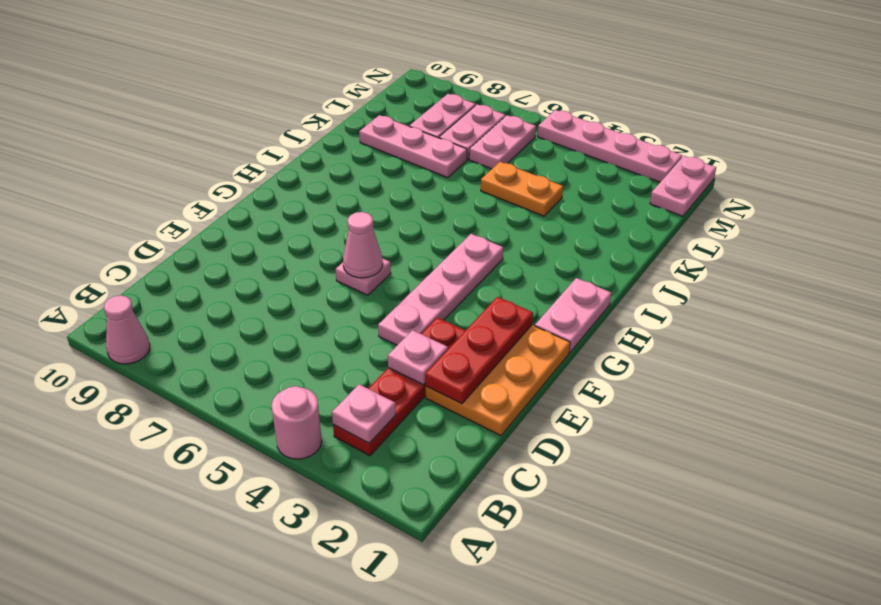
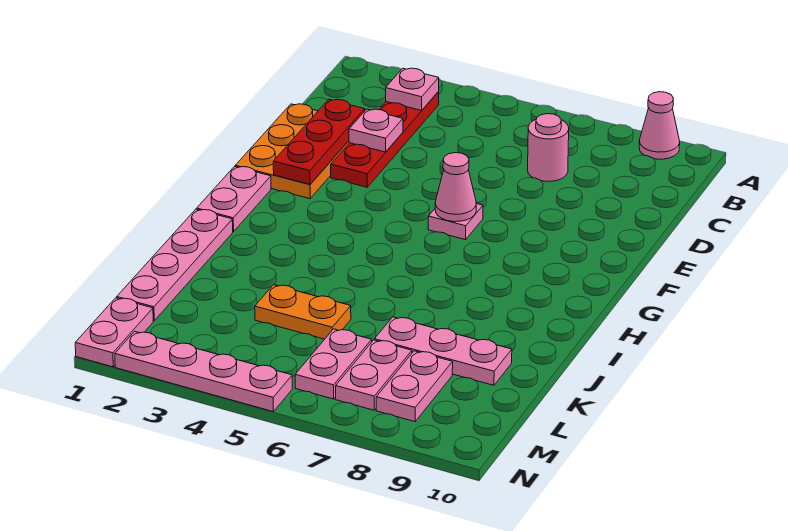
pink 1x1 round brick [271,386,322,459] -> pink 1x1 round brick moved to [528,114,569,181]
pink 1x4 plate [378,234,503,345] -> pink 1x4 plate moved to [117,209,233,321]

